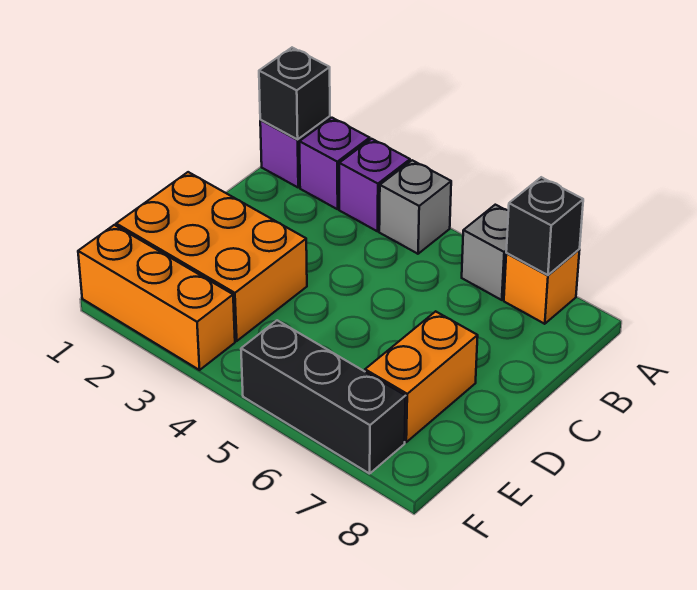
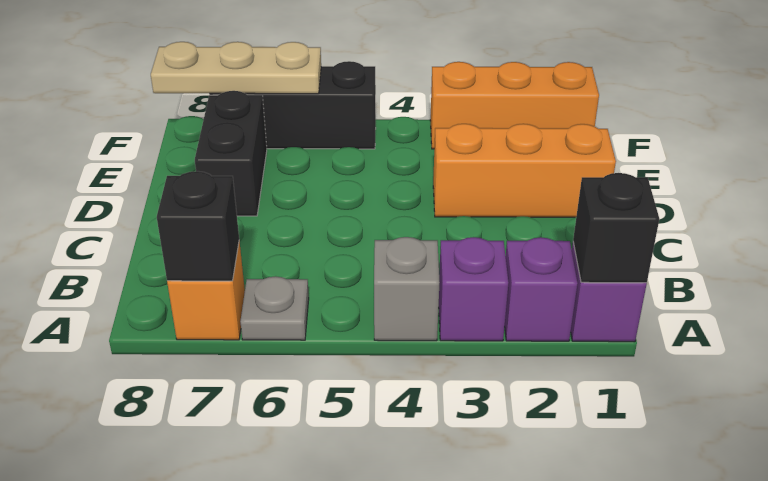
grey 1x1 brick [462,205,508,300] -> grey 1x1 plate [240,276,309,340]
orange 2x3 brick [116,172,307,341] -> orange 1x3 brick [433,124,616,217]
orange 1x2 brick [365,311,478,442] -> black 1x2 brick [195,91,267,216]
none -> tan 1x3 plate [151,42,321,94]

